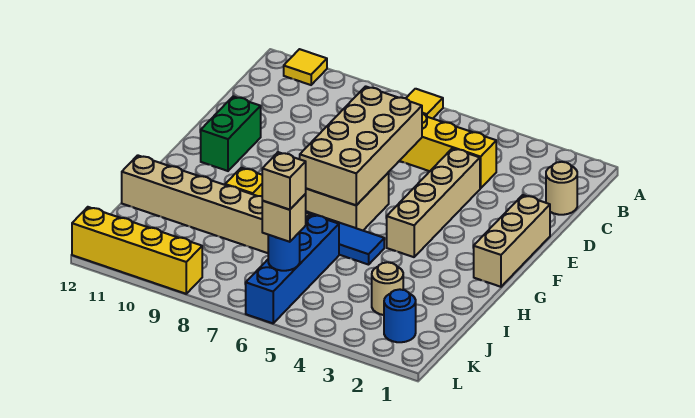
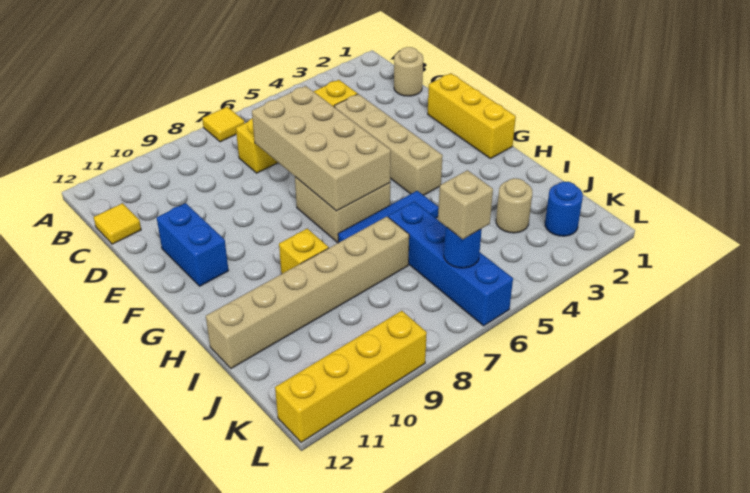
yellow 1x1 tile [284,49,327,85] -> yellow 1x1 tile moved to [94,203,141,244]
tan 1x3 brick [474,195,550,287] -> yellow 1x3 brick [428,73,516,159]
green 1x2 brick [201,97,261,171] -> blue 1x2 brick [157,203,229,286]
tan 1x1 brick [262,152,306,210] -> none

